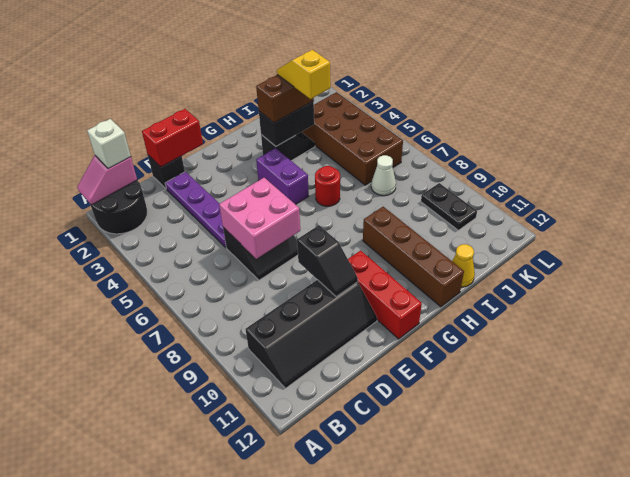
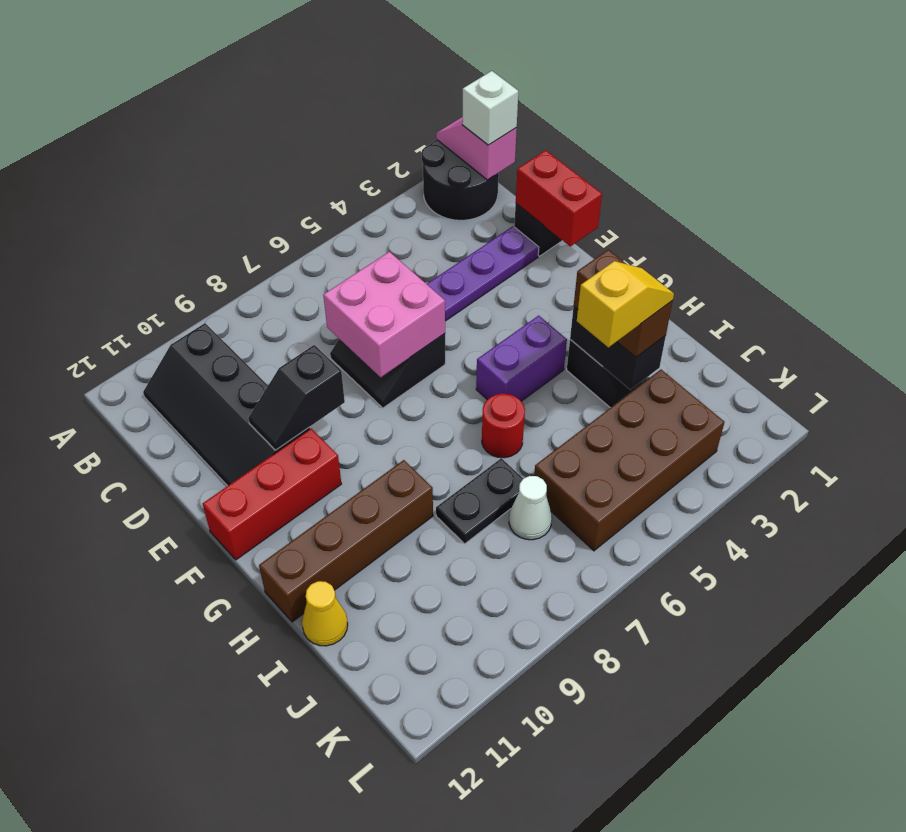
black 1x2 plate [421,183,477,230] -> black 1x2 plate moved to [436,458,523,544]

